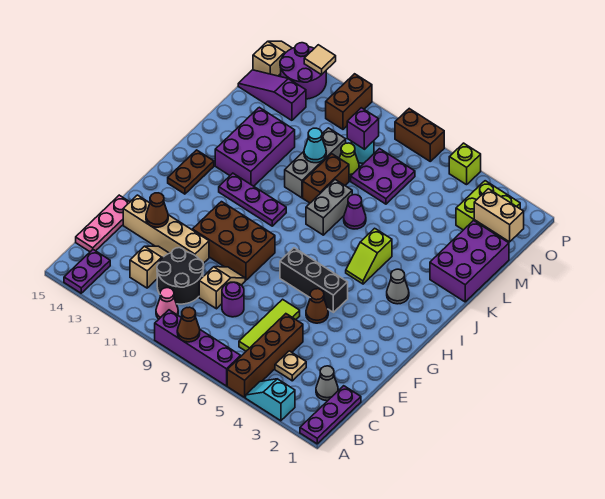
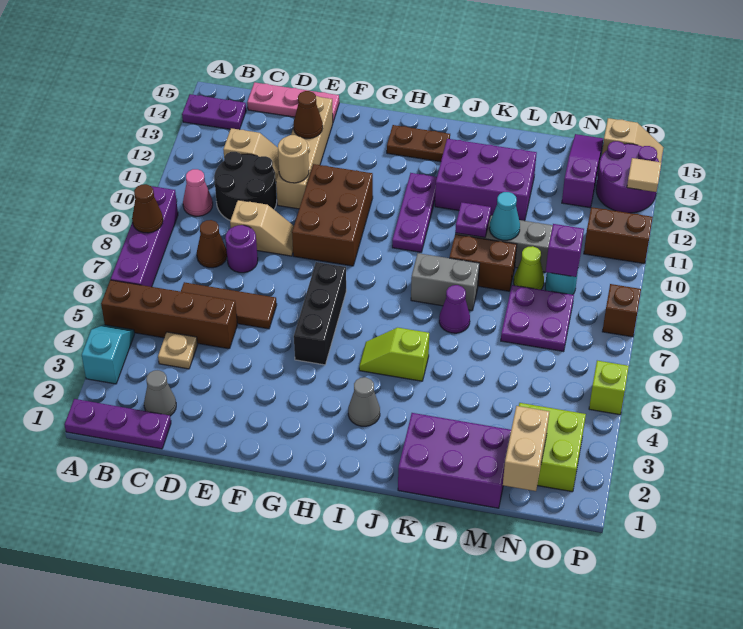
lime 1x3 tile [239,299,300,351] -> brown 1x3 tile [181,282,277,329]
none -> tan 1x1 round brick [278,135,309,183]
brown 1x1 cone [306,289,328,323] -> brown 1x1 cone moved to [197,220,227,268]
none -> purple 1x1 plate [455,202,491,238]
brown 1x2 brick [395,109,444,161] -> brown 1x1 brick [602,284,641,337]

